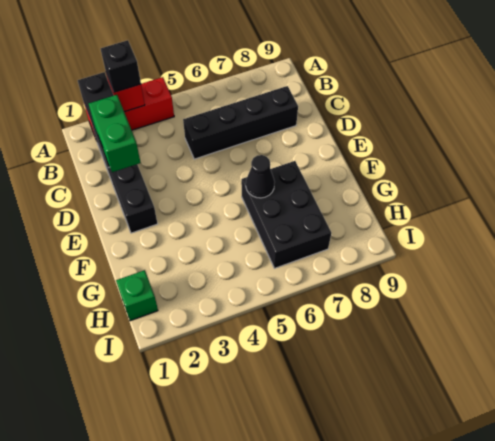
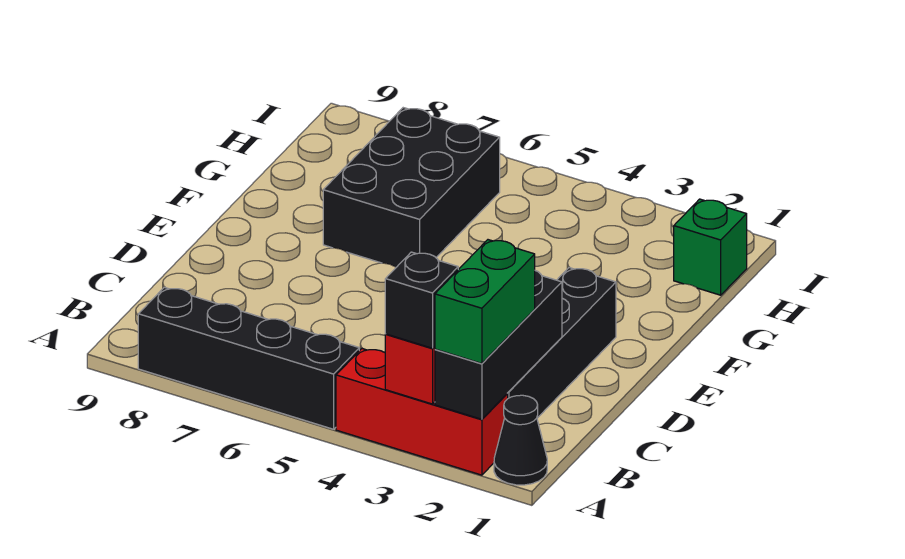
green 1x2 brick [89,95,141,172] -> green 1x2 brick moved to [435,240,535,364]
black 1x4 brick [183,86,298,159] -> black 1x4 brick moved to [138,287,359,429]
black 1x1 cone [246,155,275,198] -> black 1x1 cone moved to [494,395,547,485]

